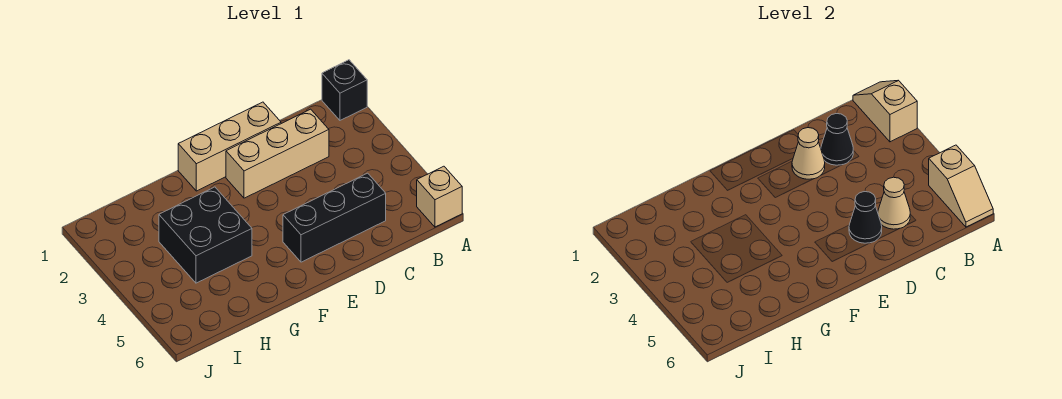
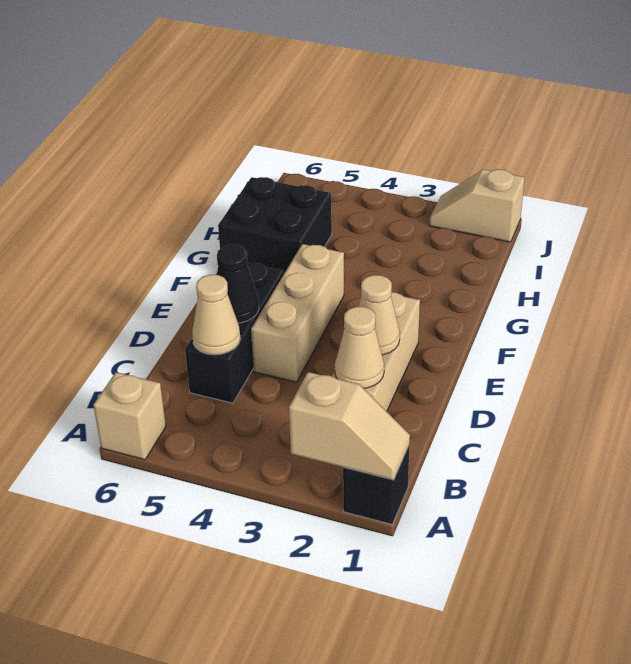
tan 1x2 slope [929,145,993,227] -> tan 1x2 slope moved to [429,169,525,242]
black 1x1 cone [821,113,853,165] -> tan 1x1 cone [335,307,384,388]
tan 1x3 brick [178,102,281,191] -> tan 1x3 brick moved to [251,244,344,382]
black 2x2 brick [159,187,252,283] -> black 2x2 brick moved to [218,177,332,273]

